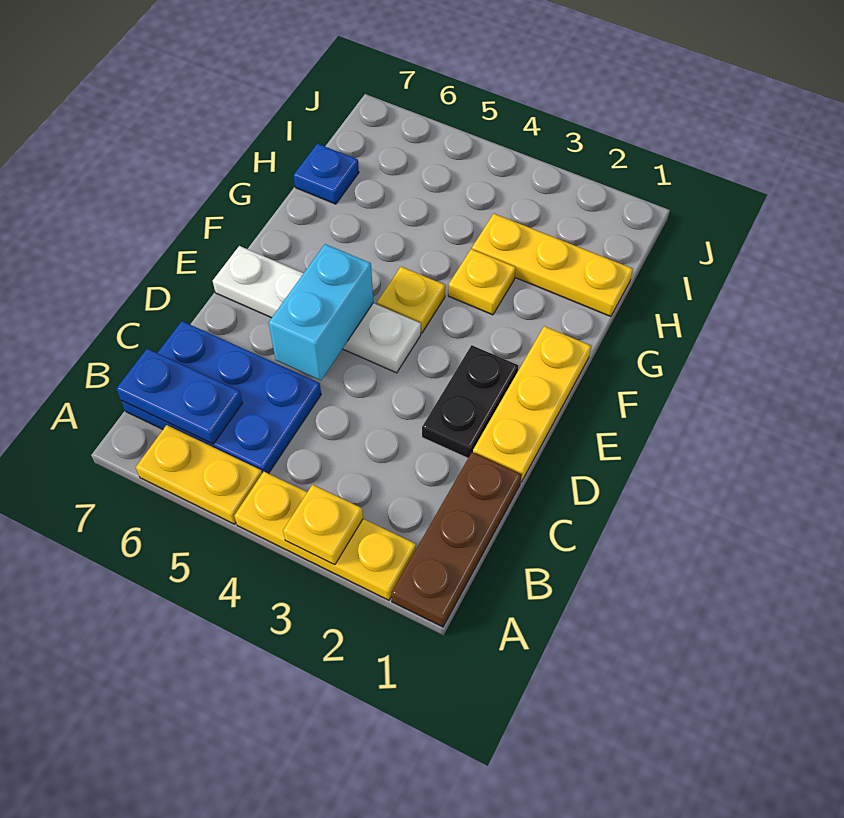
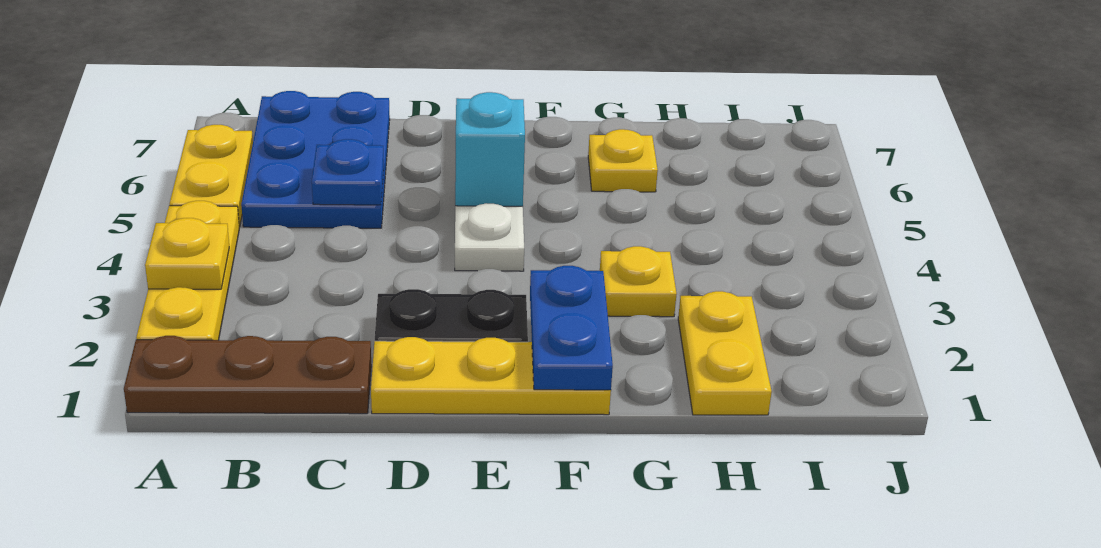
blue 1x2 plate [116,349,243,444] -> blue 1x2 plate moved to [530,266,613,390]
cyan 1x2 brick [269,244,373,381] -> cyan 1x1 brick [455,92,525,206]
yellow 1x1 plate [377,267,445,333] -> yellow 1x1 plate moved to [588,129,658,192]
yellow 1x3 plate [472,214,633,317] -> yellow 1x2 plate [678,291,772,415]
blue 1x1 plate [294,144,359,204] -> blue 1x1 plate moved to [312,139,384,205]

